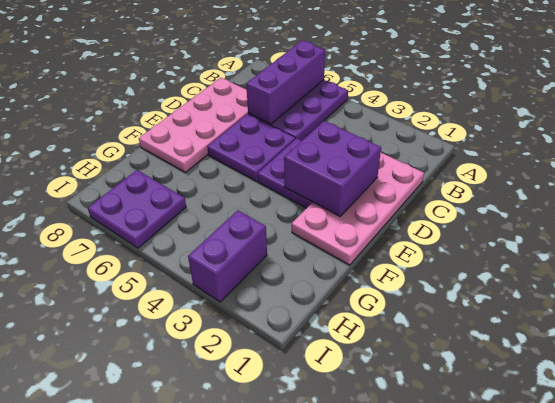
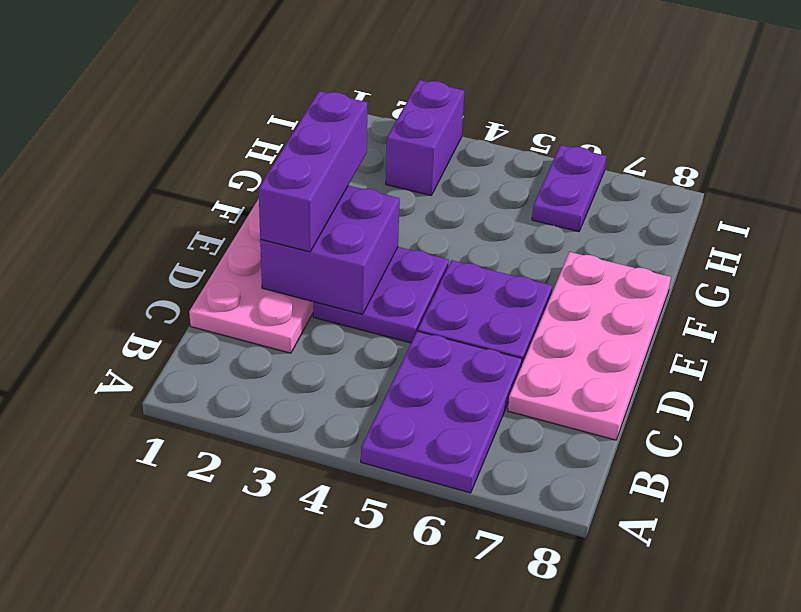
purple 1x3 brick [246,41,325,124] -> purple 1x3 brick moved to [259,91,368,252]
purple 2x2 plate [88,170,186,248] -> purple 1x2 plate [532,145,607,232]

